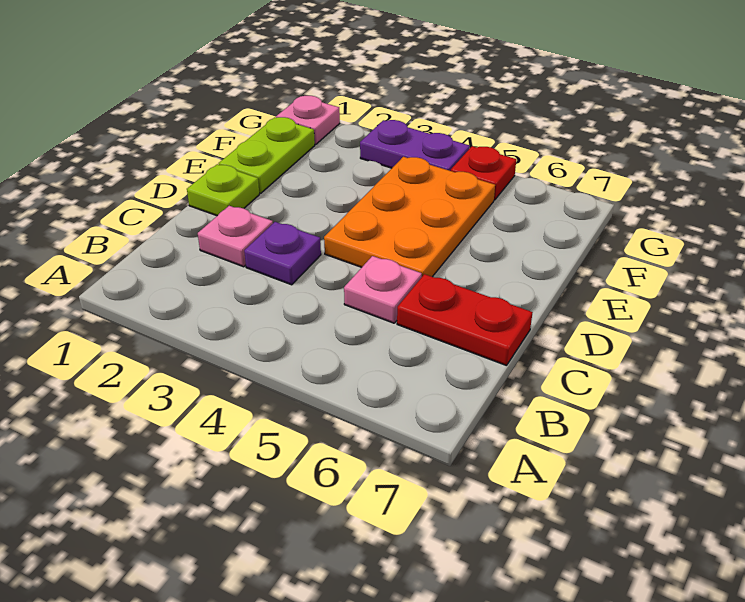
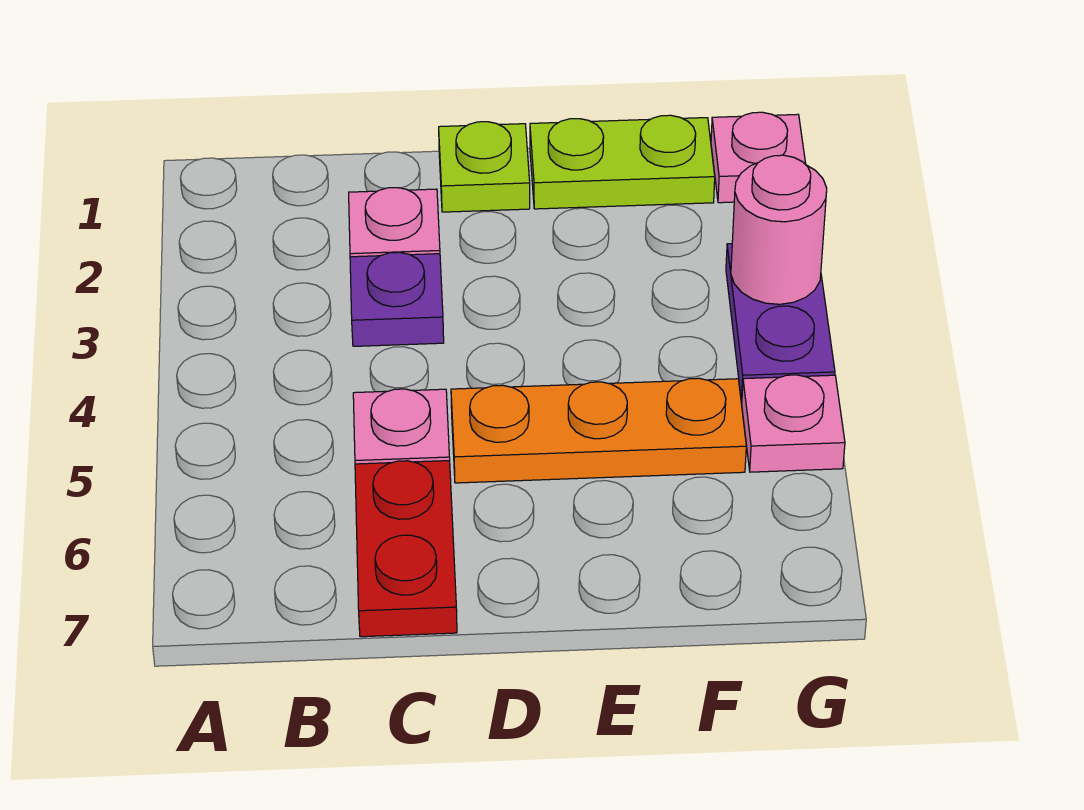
orange 2x3 plate [324,157,495,277] -> orange 1x3 plate [451,378,746,483]
none -> pink 1x1 round brick [731,155,827,304]
red 1x1 plate [451,146,516,200] -> pink 1x1 plate [742,375,845,472]

